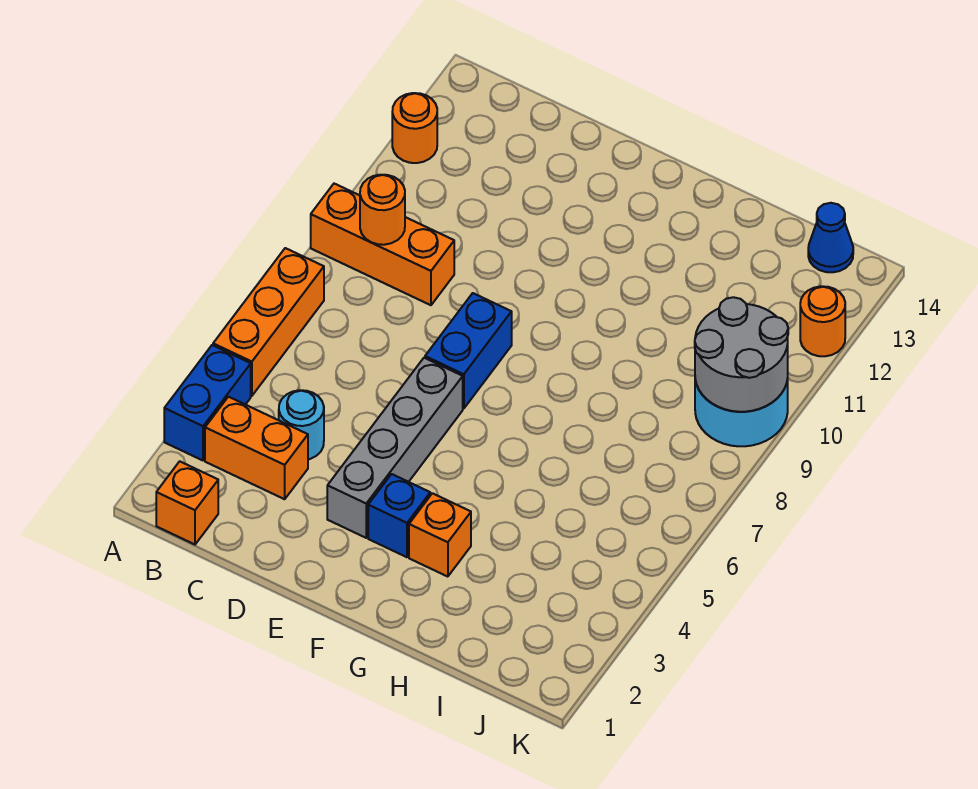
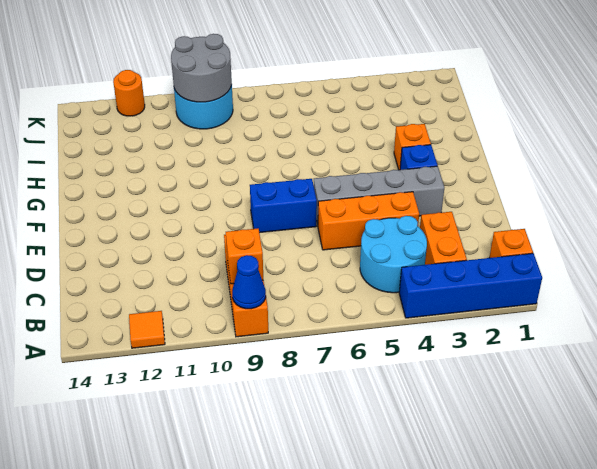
blue 1x2 brick [164,345,251,460] -> blue 1x4 brick [399,253,542,318]
orange 1x3 brick [213,248,324,396] -> orange 1x3 brick moved to [318,192,419,250]
orange 1x1 round brick [392,93,437,163] -> orange 1x1 tile [129,311,165,348]
orange 1x1 round brick [360,175,405,245] -> orange 1x1 brick [226,228,263,284]
cyan 1x1 round brick [279,390,324,459] -> cyan 2x2 round brick [360,216,427,293]
blue 1x1 cone [808,203,853,272] -> blue 1x1 cone moved to [232,255,266,309]

